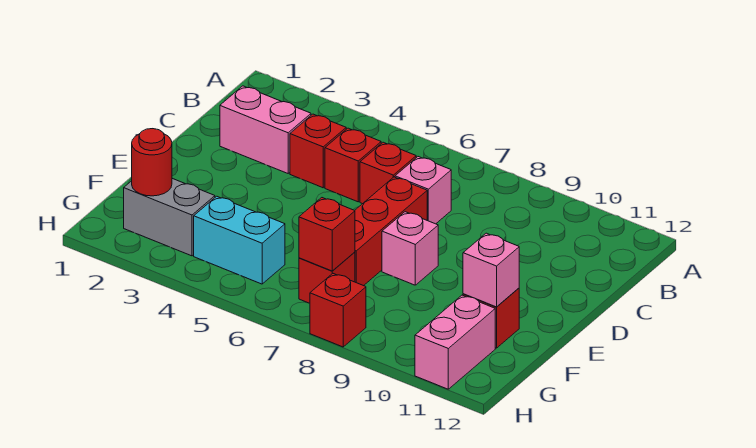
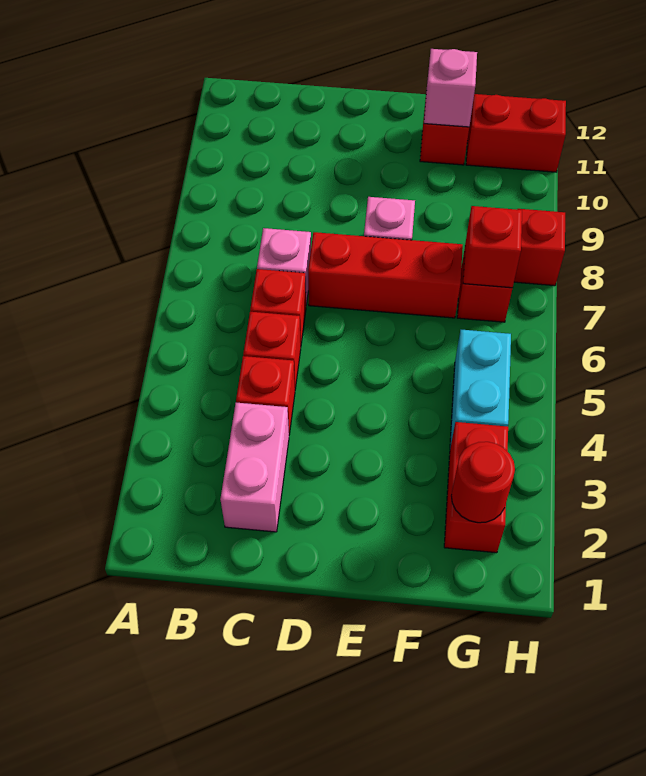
grey 1x2 brick [124,178,215,256] -> red 1x2 brick [444,422,508,553]
pink 1x2 brick [415,295,495,389] -> red 1x2 brick [466,94,566,172]

